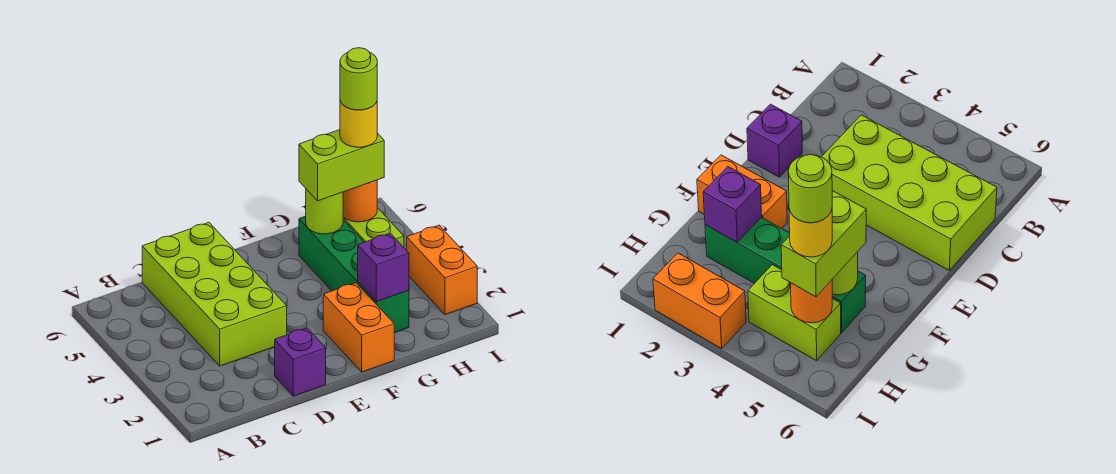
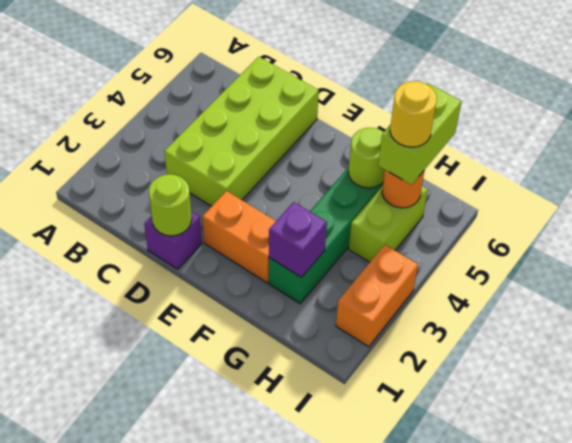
orange 1x2 brick [323,283,394,372] -> orange 1x2 brick turned to [203,191,276,283]
lime 1x2 brick [299,130,384,201] -> lime 1x2 brick turned to [378,83,461,185]
lime 1x1 round brick [340,48,377,110] -> lime 1x1 round brick moved to [149,174,192,236]

